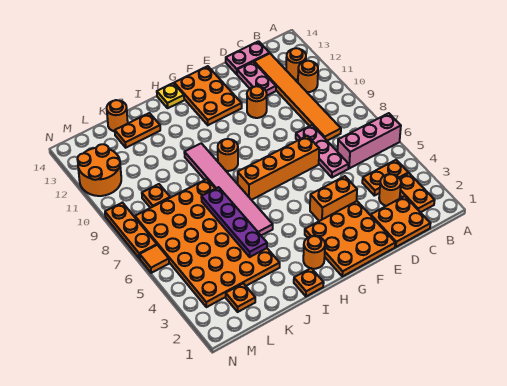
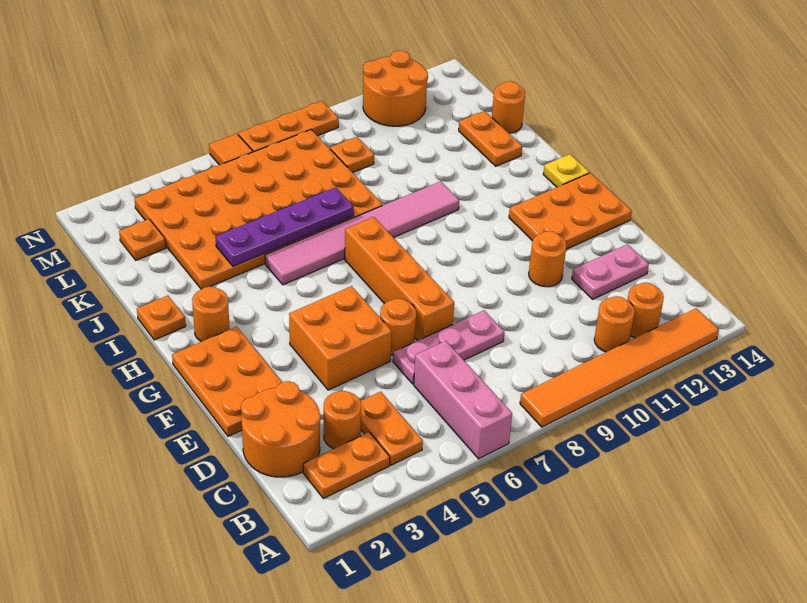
orange 2x2 plate [371,196,430,247] -> orange 2x2 round brick [241,381,320,477]
orange 1x6 tile [254,54,341,141] -> orange 1x6 tile moved to [520,308,719,427]
pink 1x2 plate [226,41,270,74] -> none
orange 3x3 plate [305,201,395,276] -> orange 2x3 plate [172,327,282,436]
orange 1x2 brick [310,176,357,221] -> orange 2x2 brick [289,286,392,390]
orange 1x1 round brick [218,139,238,171] -> orange 1x1 round brick moved to [380,298,416,355]

